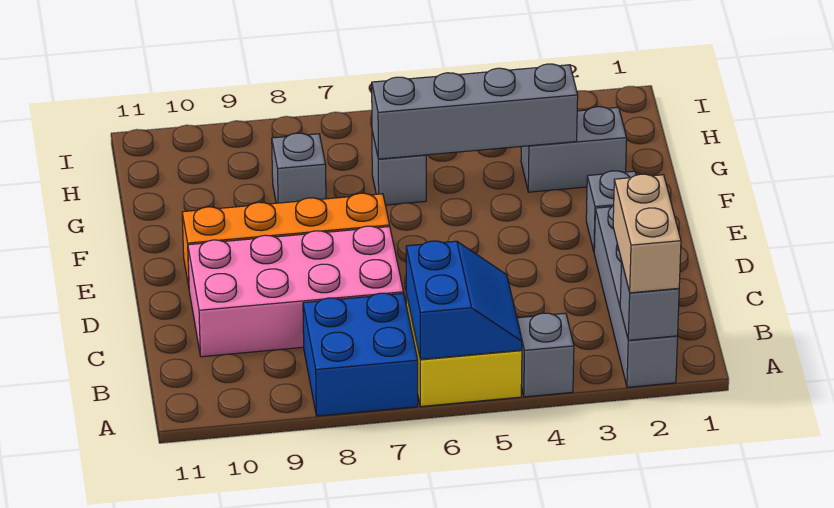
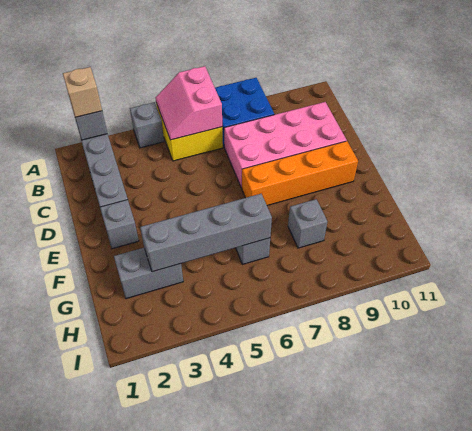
tan 1x2 brick [613,174,681,293] -> tan 1x1 brick [63,67,102,117]
blue 2x2 slope [406,241,522,360] -> pink 2x2 slope [155,66,222,140]

